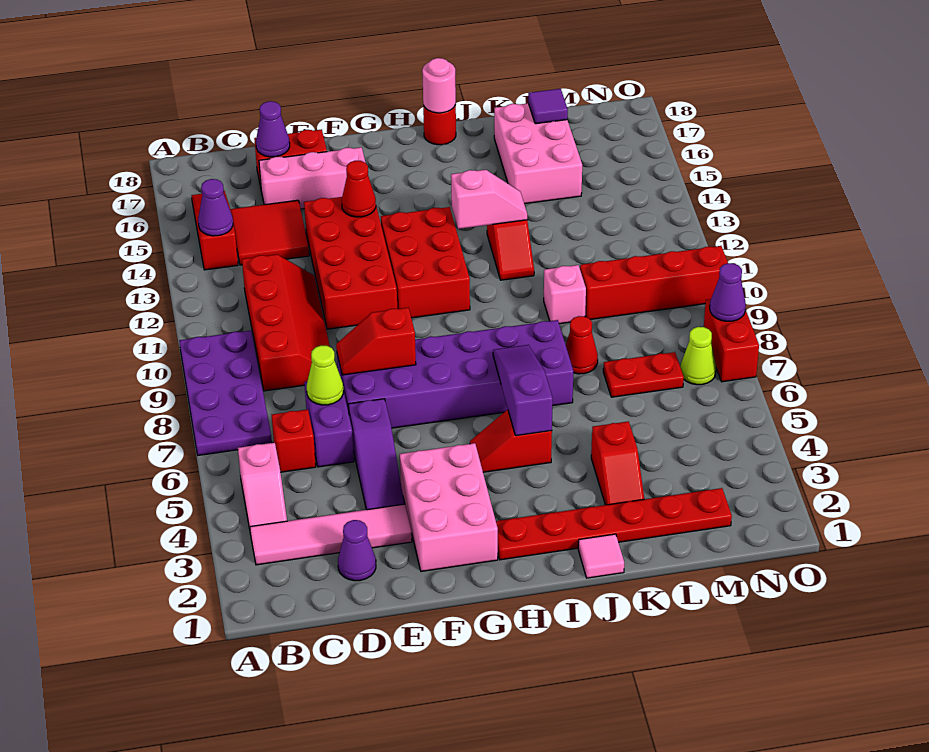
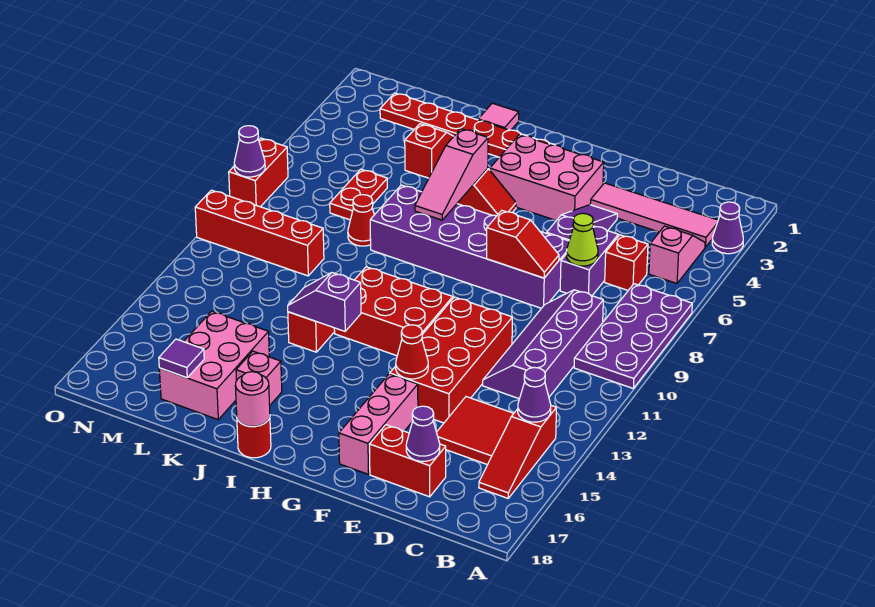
red 2x4 slope [242,254,330,391] -> purple 2x4 slope [483,290,603,399]
purple 1x1 cone [338,520,376,581] -> purple 1x1 cone moved to [712,202,743,254]
pink 1x3 brick [259,147,365,209] -> pink 1x3 brick turned to [339,374,418,474]
pink 2x3 brick [400,443,498,571] -> pink 2x3 brick turned to [490,135,604,221]
red 2x3 brick [381,207,470,318] -> red 2x3 brick turned to [334,267,453,356]
purple 1x3 slope [493,345,553,436] -> pink 1x3 slope [415,129,488,220]
pink 1x2 slope [451,170,527,229] -> purple 1x2 slope [288,273,361,331]
pink 1x1 brick [544,265,586,324] -> pink 1x1 brick moved to [236,351,282,405]
red 1x2 plate [603,352,684,397] -> red 1x2 plate turned to [330,169,387,220]
lime 1x1 cone [680,327,716,385] -> none

